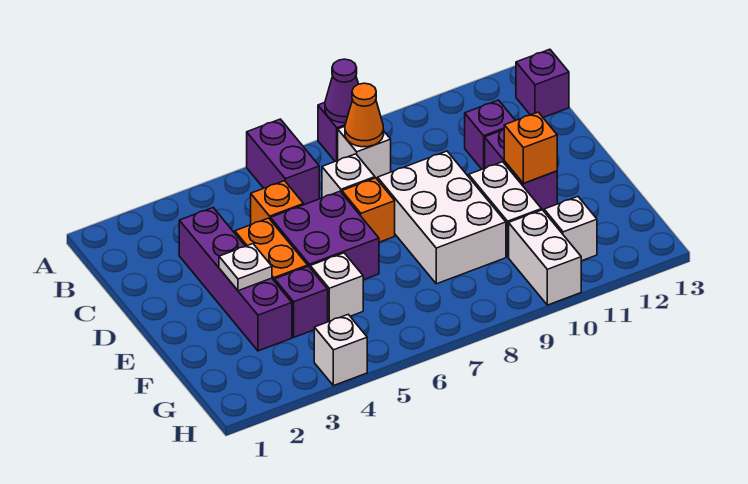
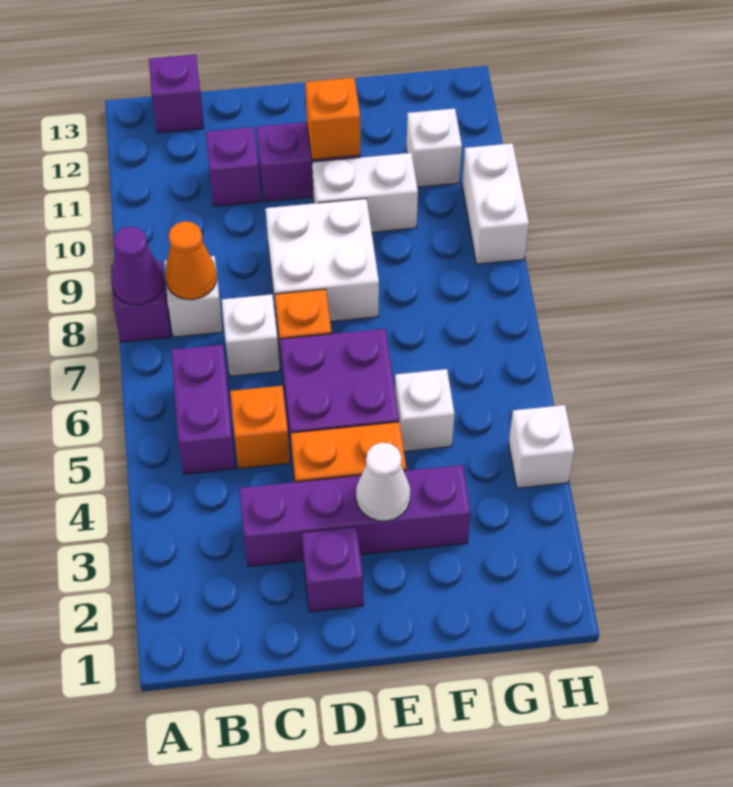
purple 1x2 brick [247,119,319,205] -> purple 1x2 brick turned to [171,345,236,474]
white 2x3 brick [378,151,506,284] -> white 2x2 brick [266,199,379,322]
white 1x1 plate [219,244,272,291] -> white 1x1 cone [356,443,410,521]
purple 1x1 brick [275,266,328,337] -> purple 1x1 brick moved to [302,527,363,612]
white 1x2 brick [509,210,581,305] -> white 1x2 brick turned to [462,143,529,264]

